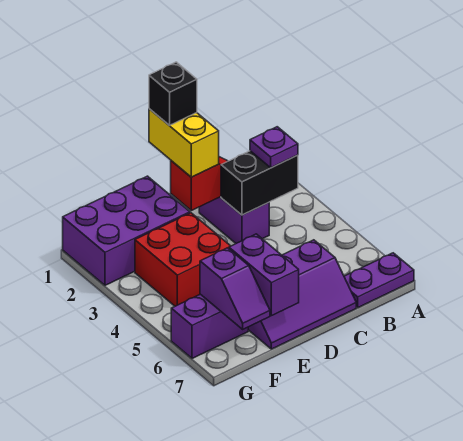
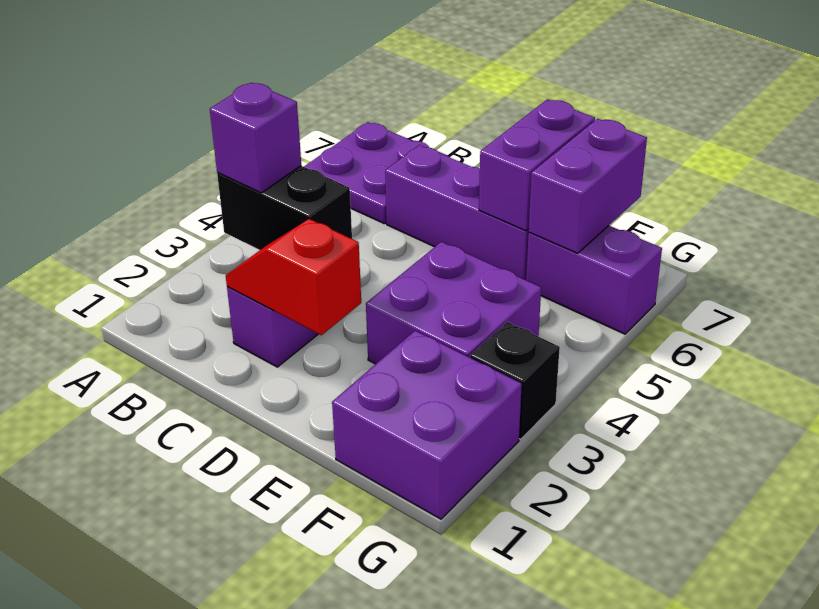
purple 1x2 plate [344,253,414,307] -> purple 2x2 plate [304,122,450,224]
purple 1x1 plate [250,127,298,168] -> purple 1x1 brick [210,83,301,193]
yellow 1x2 brick [149,109,219,177] -> none
black 1x1 brick [149,62,197,125] -> black 1x1 brick moved to [470,322,560,439]
purple 2x3 brick [63,176,190,285] -> purple 2x2 brick [332,331,522,519]
red 2x2 brick [135,213,230,306] -> purple 2x2 brick [366,242,541,364]
purple 1x2 slope [200,248,270,329] -> purple 1x2 brick [529,119,647,253]

